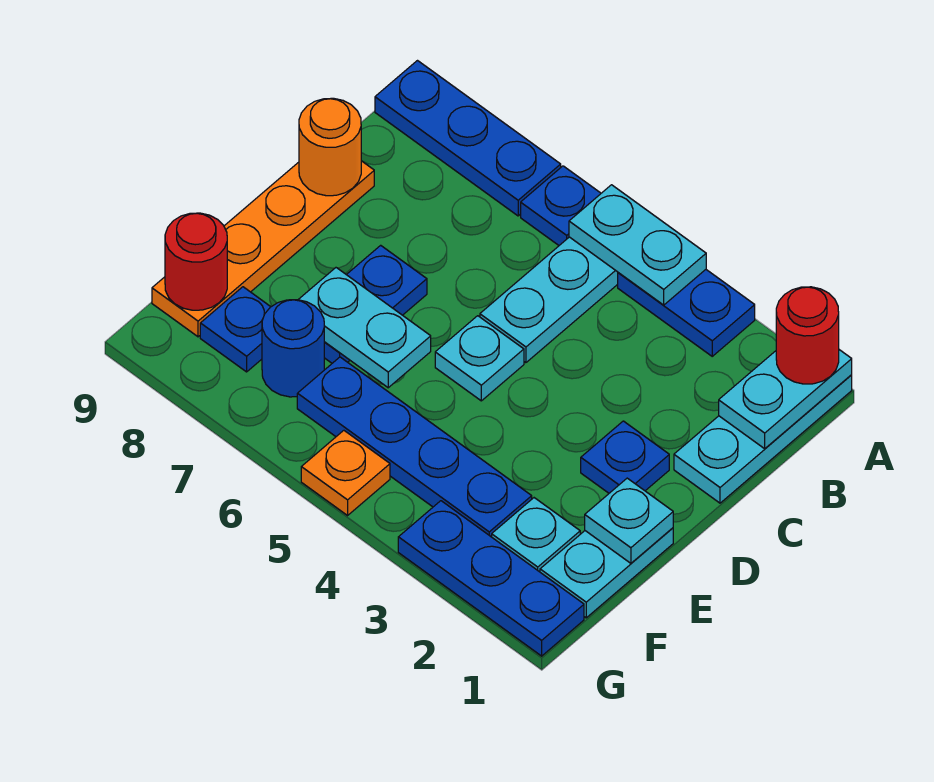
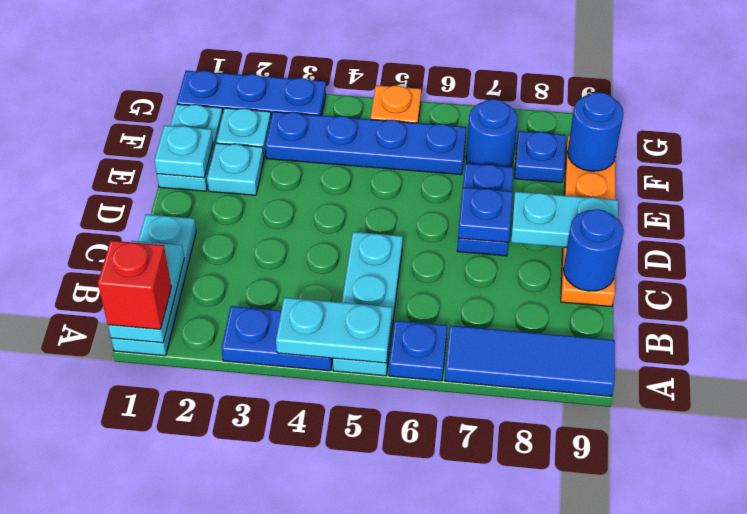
red 1x1 round brick [776,287,839,384] -> red 1x1 brick [98,241,171,329]
blue 1x3 plate [375,61,561,216] -> blue 1x3 tile [445,325,615,396]
orange 1x1 round brick [299,98,361,196] -> blue 1x1 round brick [564,209,624,291]
blue 1x1 plate [581,421,669,493] -> blue 1x1 plate moved to [458,187,512,242]
cyan 1x1 plate [435,316,524,401] -> cyan 1x1 plate moved to [207,143,264,195]
cyan 1x2 plate [298,268,431,388] -> cyan 1x2 plate moved to [511,192,618,247]
red 1x1 round brick [165,213,227,310] -> blue 1x1 round brick [567,92,624,171]

